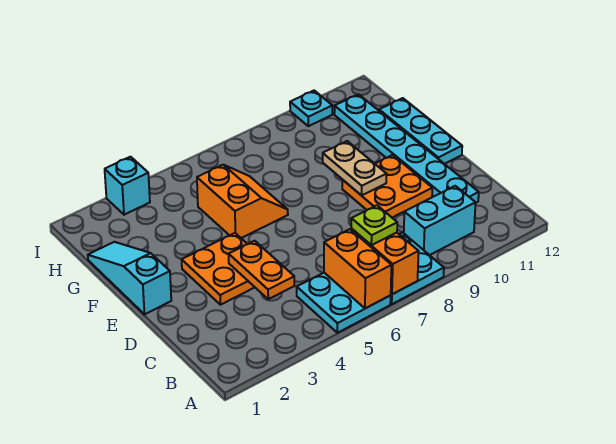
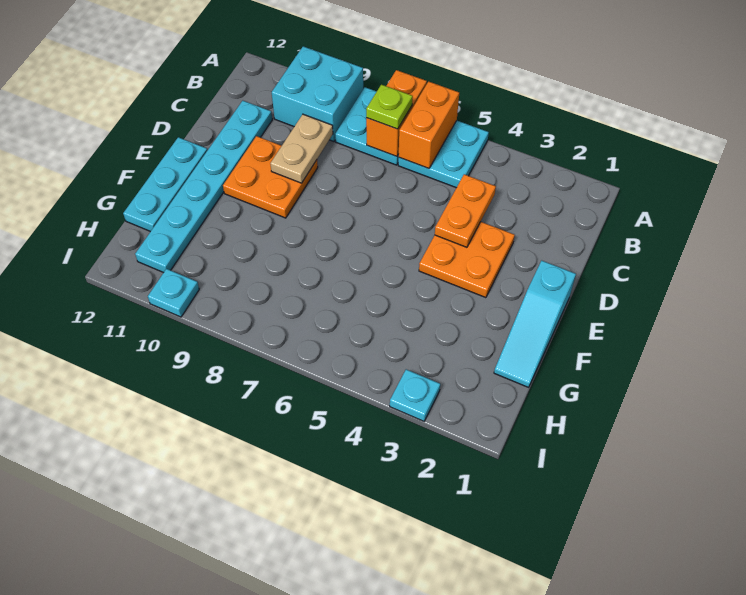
cyan 1x2 brick [404,186,476,255] -> cyan 2x2 brick [272,46,363,141]
tan 1x2 plate [323,141,387,196] -> tan 1x2 plate moved to [270,114,333,183]
orange 2x2 slope [197,165,288,238] -> none
cyan 1x1 brick [105,157,150,215] -> cyan 1x1 plate [390,369,440,421]

